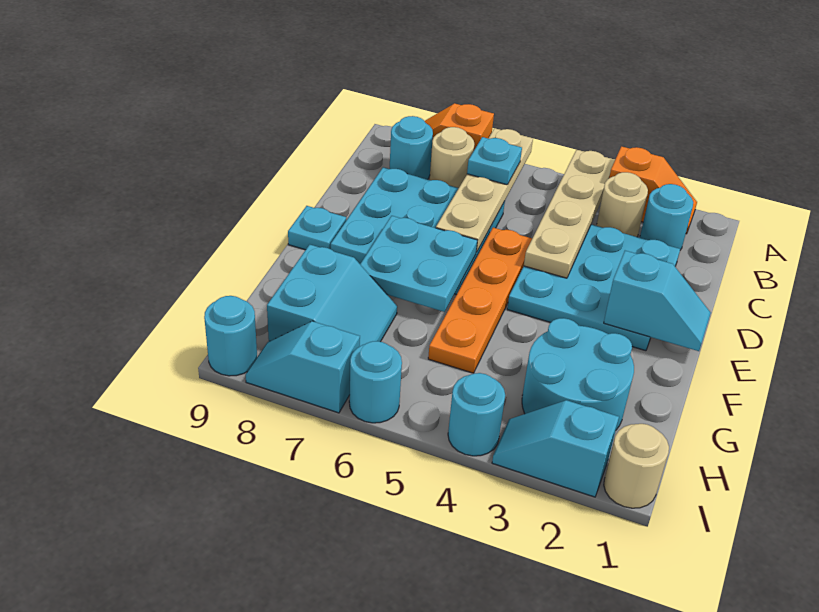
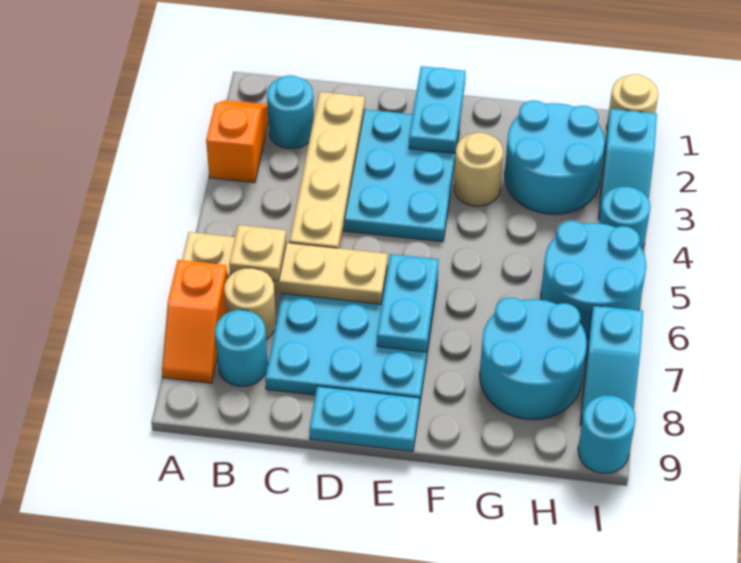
tan 1x4 plate [524,150,615,278] -> tan 1x4 plate turned to [289,92,365,248]
tan 1x1 round brick [597,172,648,237] -> tan 1x1 round brick moved to [454,132,503,206]
cyan 1x1 plate [467,137,522,185] -> tan 1x1 plate [229,225,287,281]
orange 1x4 plate [428,228,532,373] -> none
cyan 1x2 slope [604,251,711,351] -> cyan 1x2 plate [409,66,466,153]
cyan 2x2 plate [360,216,477,312] -> cyan 1x2 plate [377,254,439,352]
cyan 1x1 plate [288,206,346,250] -> cyan 1x2 plate [310,386,420,451]
cyan 2x2 slope [267,245,397,346] -> cyan 2x2 round brick [480,297,587,420]
cyan 1x1 round brick [349,341,402,423] -> cyan 2x2 round brick [541,221,646,339]

